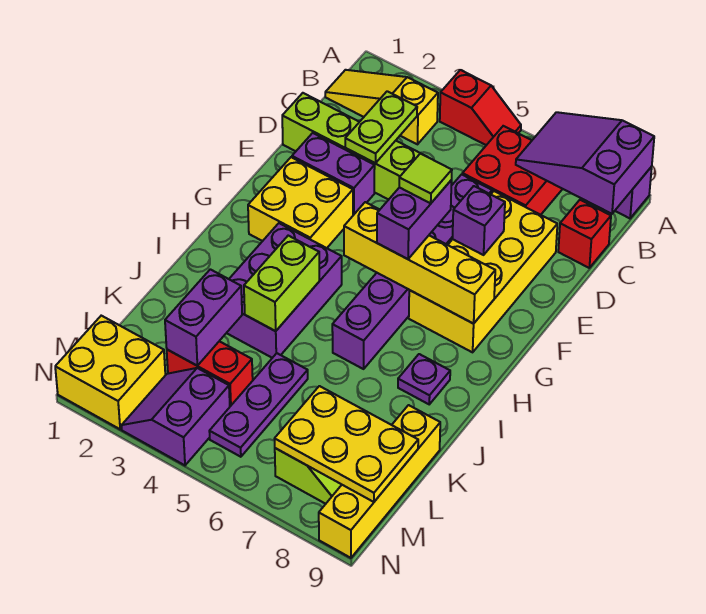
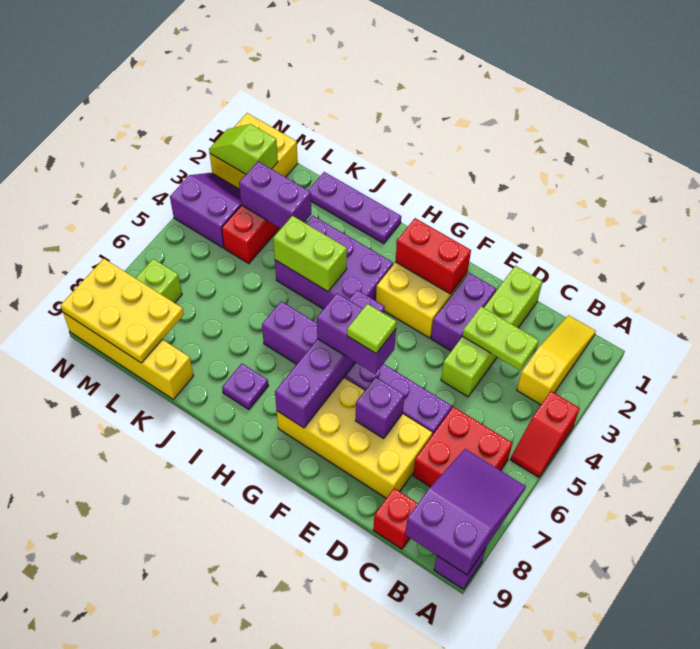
none -> red 1x2 brick [395,218,471,294]
yellow 1x4 brick [344,202,495,324] -> purple 1x4 brick [275,290,385,428]
purple 1x3 plate [209,353,308,457] -> purple 1x3 plate moved to [308,172,401,244]
yellow 2x3 plate [275,386,418,502] -> yellow 2x3 plate turned to [61,259,184,363]
none -> lime 1x2 slope [209,124,278,174]

